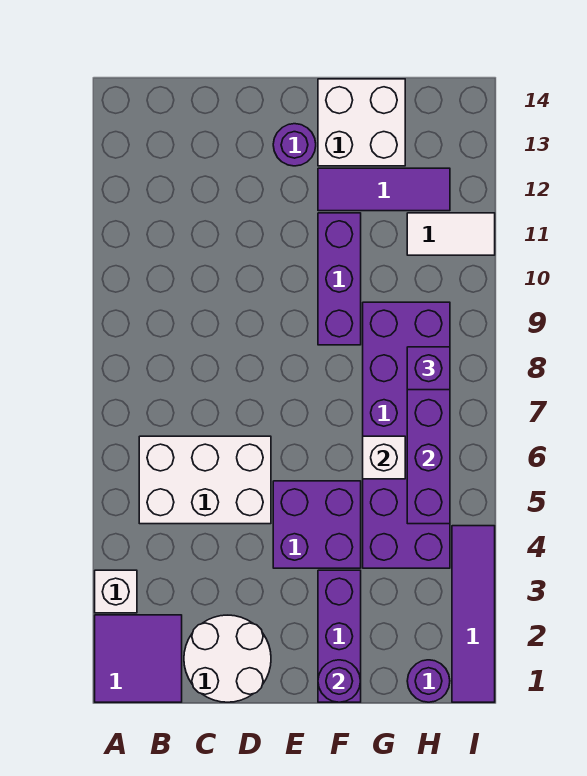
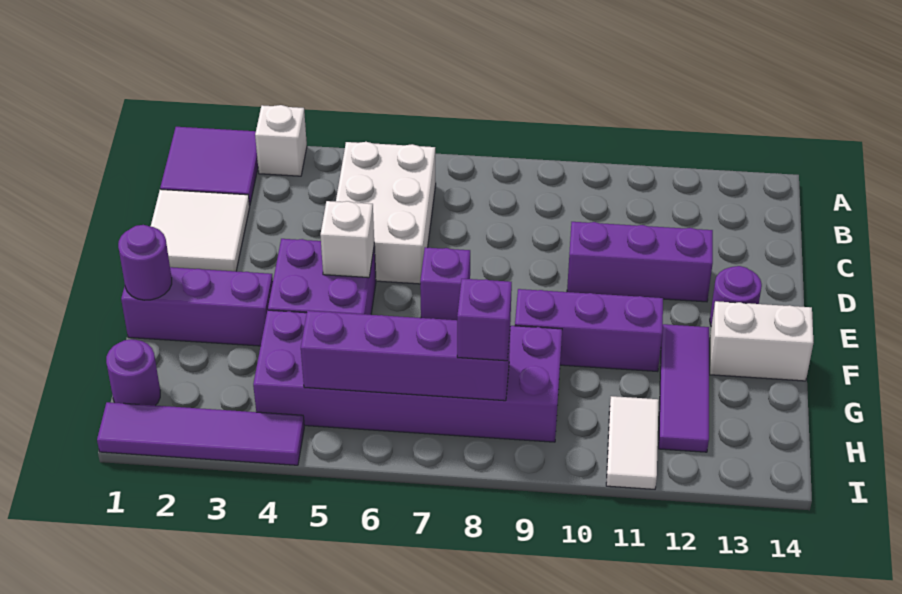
white 2x2 round brick [184,615,271,702] -> white 2x2 tile [151,189,250,271]
none -> purple 1x3 brick [567,222,713,302]
none -> purple 1x1 brick [420,247,470,320]
white 2x2 brick [318,79,405,166] -> white 1x2 brick [710,301,813,381]
white 1x1 brick [363,436,405,479] -> white 1x1 brick moved to [320,201,374,278]

